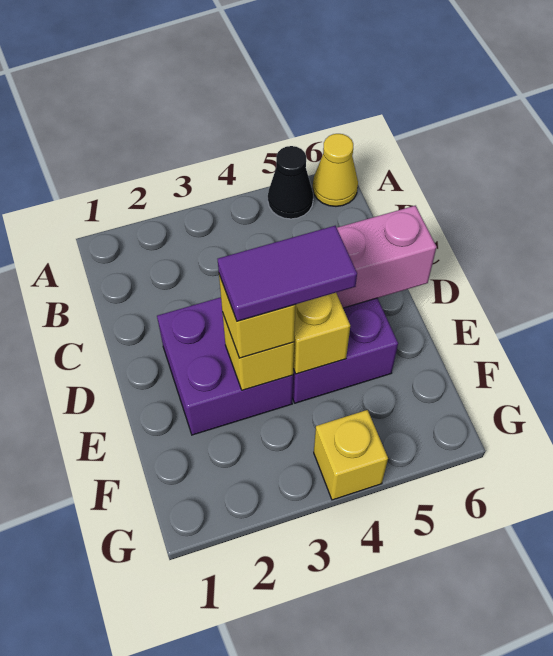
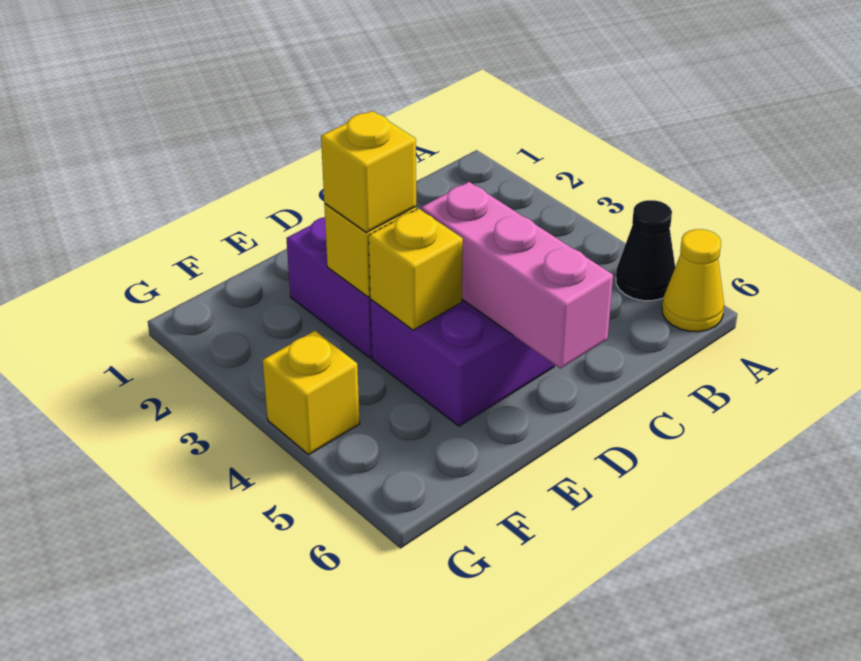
purple 1x2 tile [218,226,357,321] -> none

